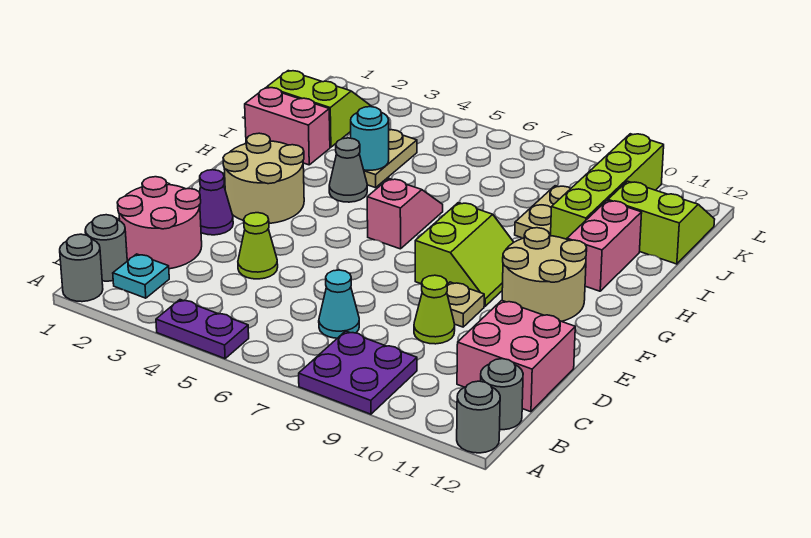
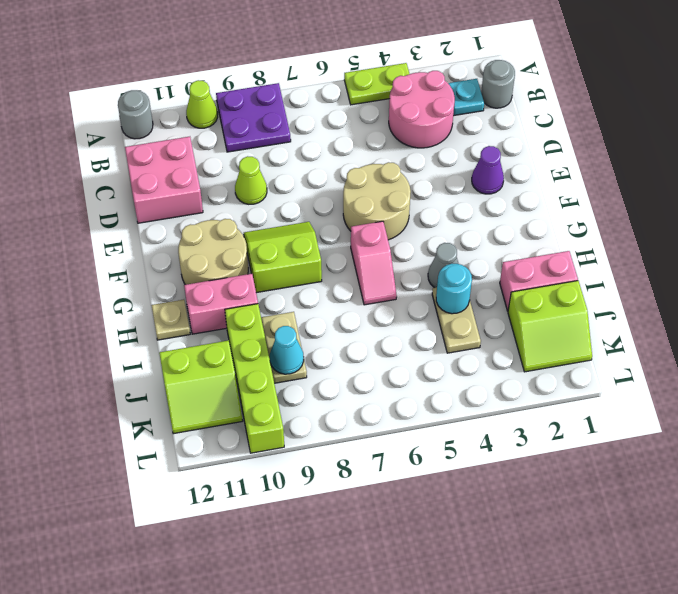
grey 1x1 round brick [60,234,103,302] -> none
purple 1x2 plate [156,300,249,359] -> lime 1x2 plate [344,63,409,105]
grey 1x1 round brick [481,359,523,430] -> none
pink 2x2 round brick [117,177,202,269] -> pink 2x2 round brick moved to [389,71,455,148]
cyan 1x1 cone [319,270,359,338] -> cyan 1x1 cone moved to [270,326,304,374]
lime 1x1 cone [238,213,278,279] -> lime 1x1 cone moved to [186,80,218,128]
tan 1x1 plate [447,282,484,327] -> tan 1x1 plate moved to [151,300,190,340]
tan 2x2 round brick [223,133,304,223] -> tan 2x2 round brick moved to [343,162,411,240]
lime 2x2 slope [415,203,514,306] -> lime 2x2 slope turned to [244,222,322,293]
pink 1x2 brick [567,201,642,291] -> pink 1x2 brick turned to [184,274,258,334]

